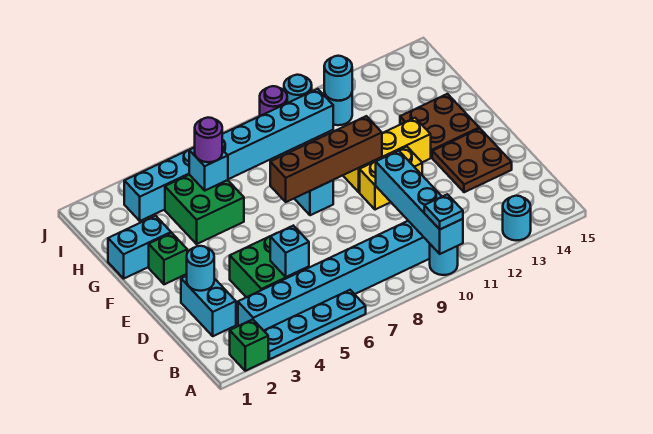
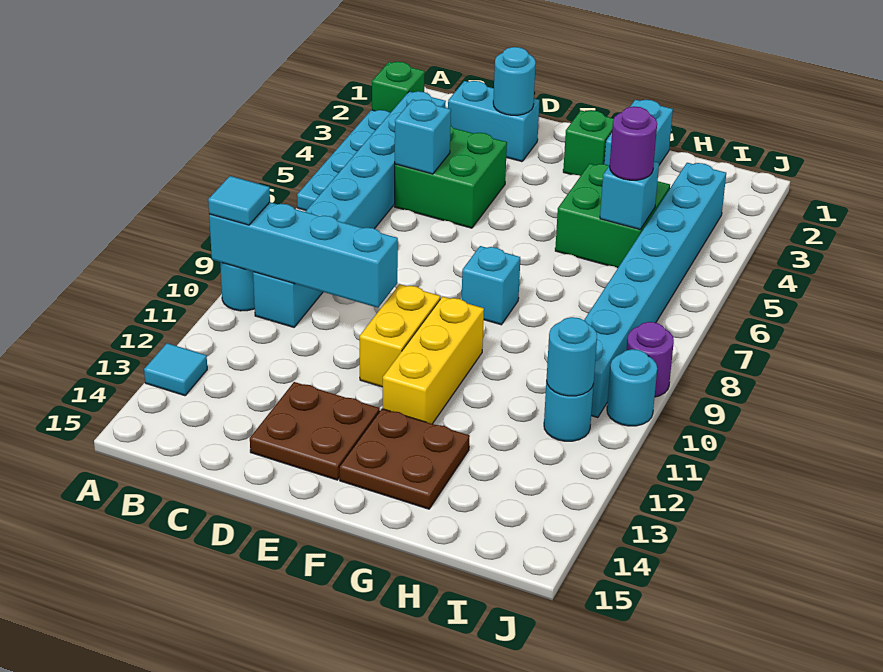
cyan 1x1 plate [424,194,463,229] -> cyan 1x1 tile [208,176,270,225]
cyan 1x1 round brick [503,196,531,241] -> cyan 1x1 tile [144,343,207,396]
brown 1x4 brick [270,116,382,202] -> none

